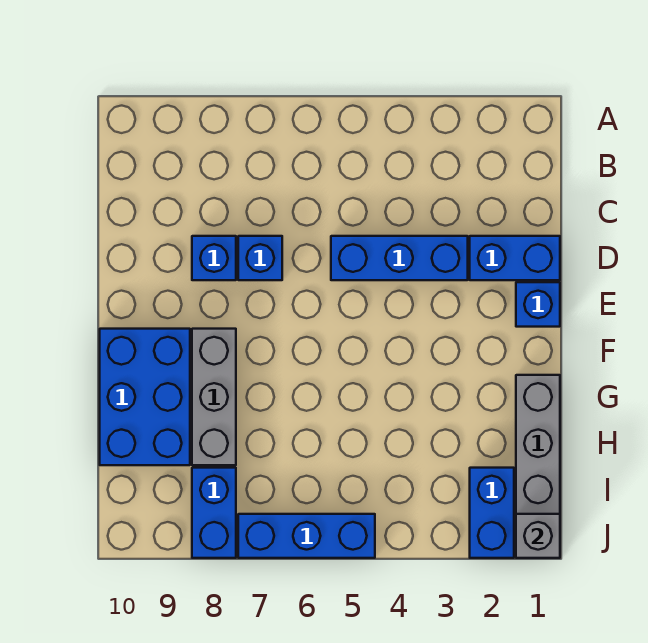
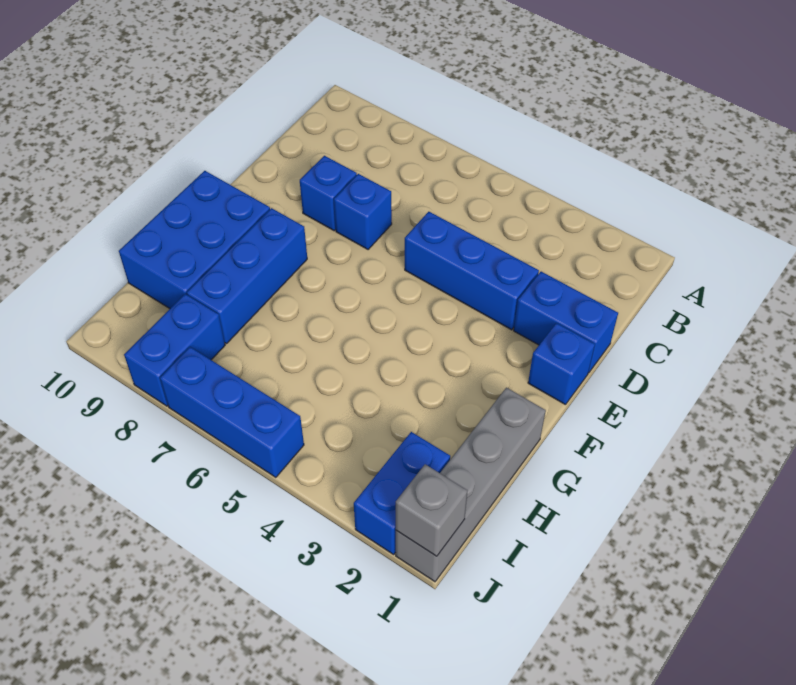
grey 1x3 brick [192,329,236,465] -> blue 1x3 brick [187,208,307,344]

